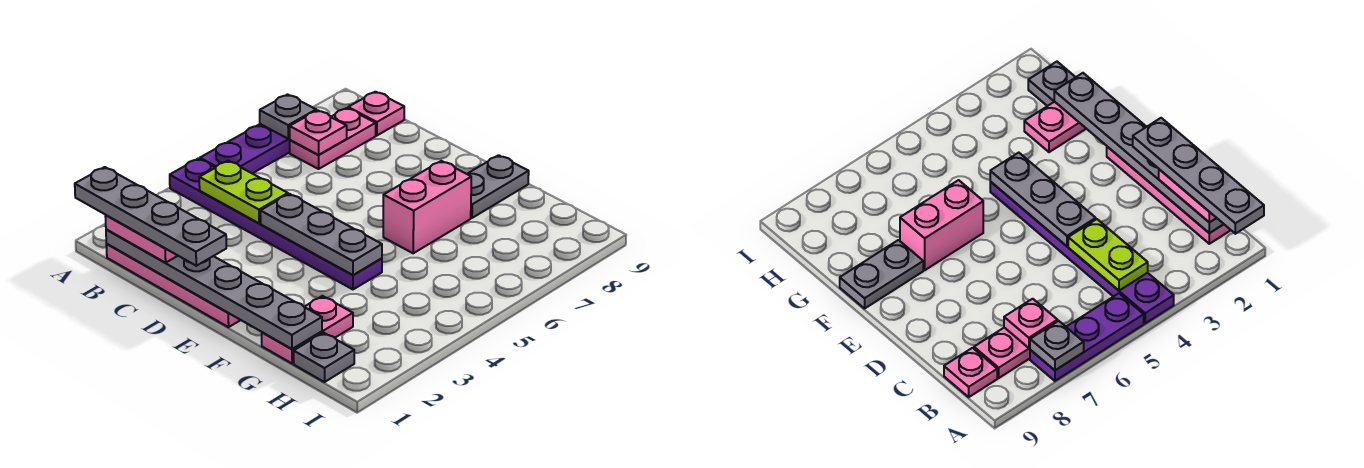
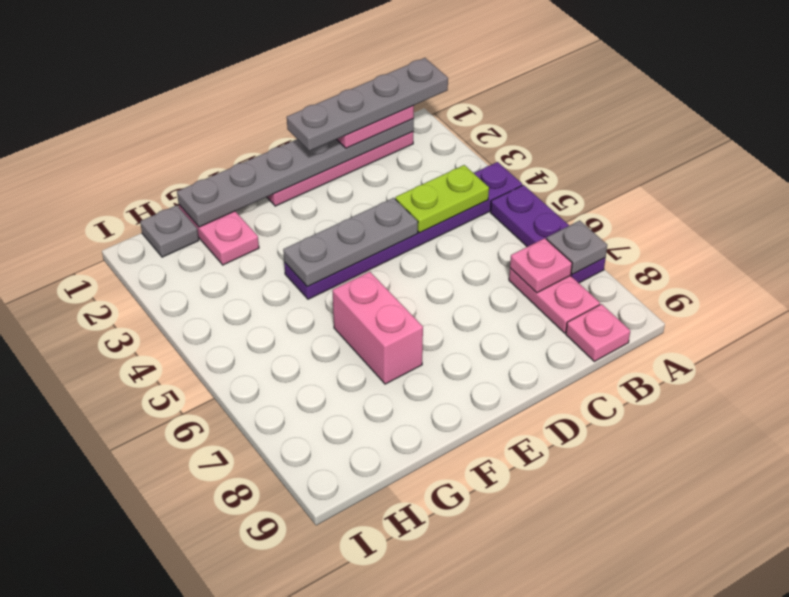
grey 1x2 plate [468,155,529,218] -> none

